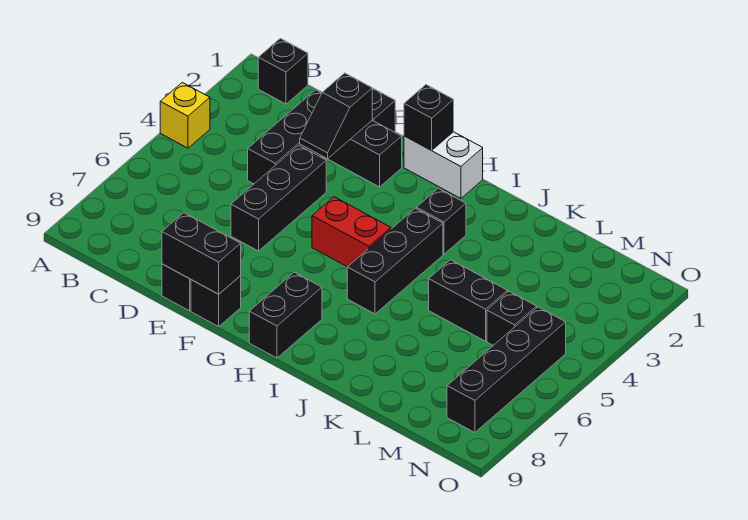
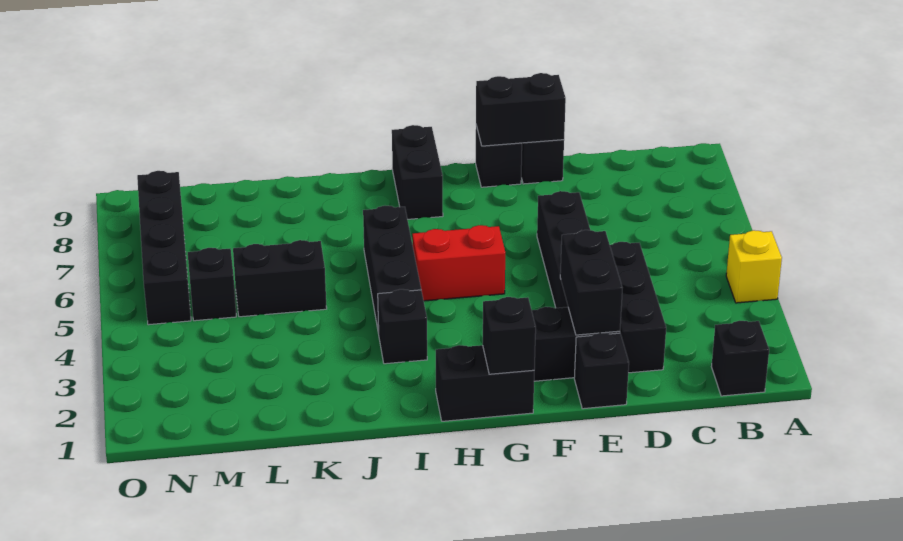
black 1x2 slope [300,73,372,159] -> black 1x2 brick [560,230,622,335]
white 1x2 brick [404,132,483,198] -> black 1x2 brick [436,345,534,421]

